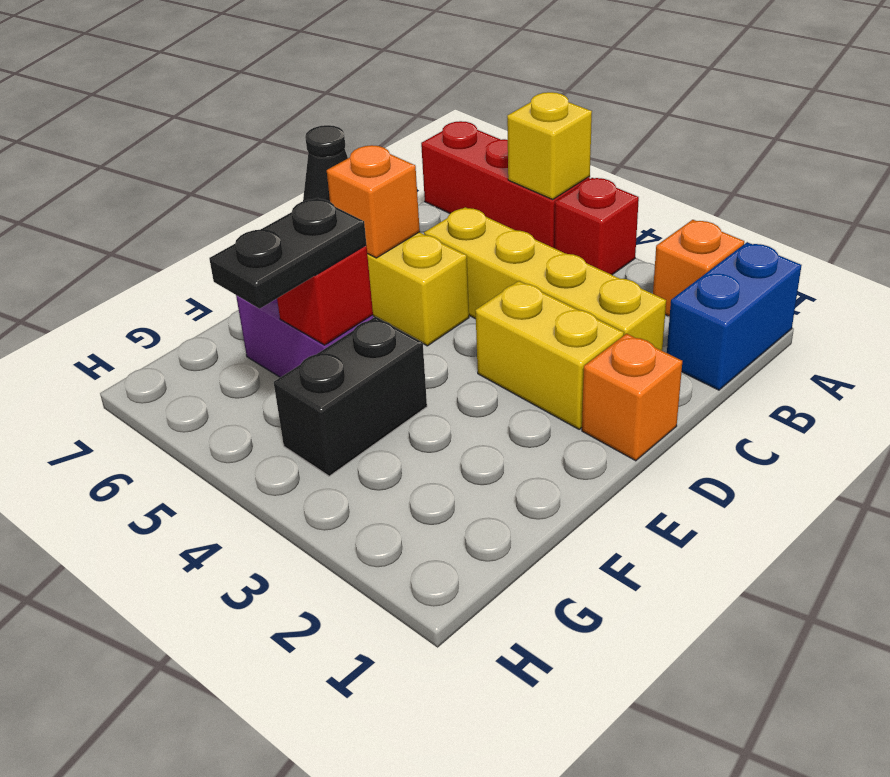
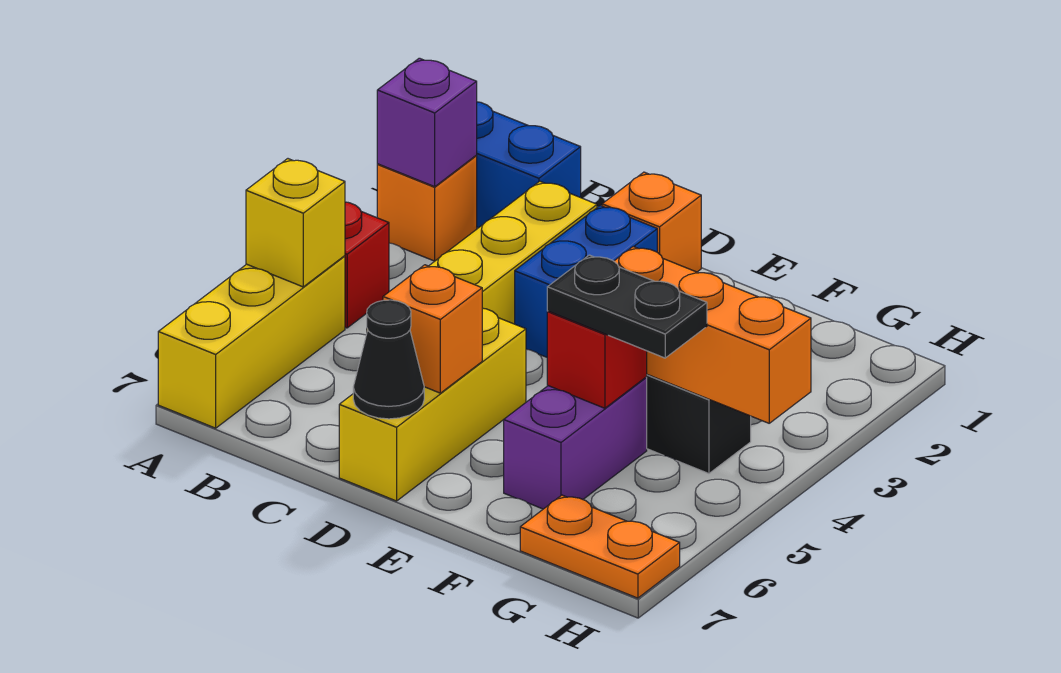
none -> purple 1x1 brick [377,58,477,187]
red 1x3 brick [421,121,590,248] -> yellow 1x3 brick [158,256,345,428]
yellow 1x2 brick [476,281,624,429] -> blue 1x2 brick [515,206,657,357]
none -> orange 1x3 brick [614,247,811,423]
none -> orange 1x2 plate [520,495,680,598]

